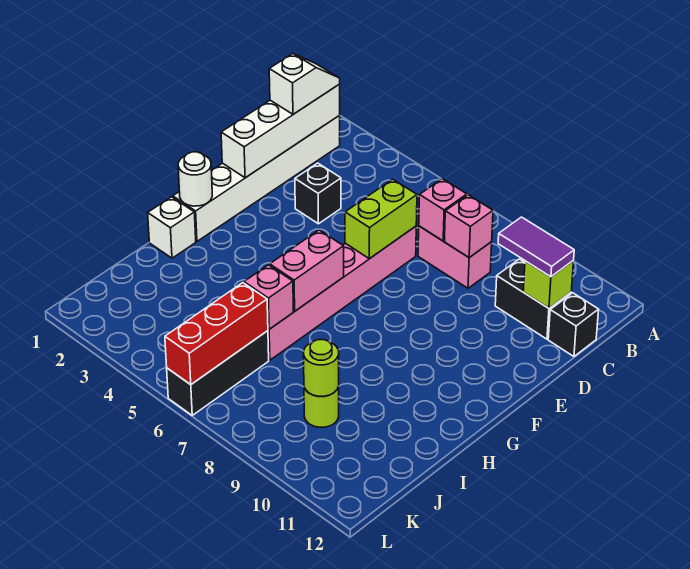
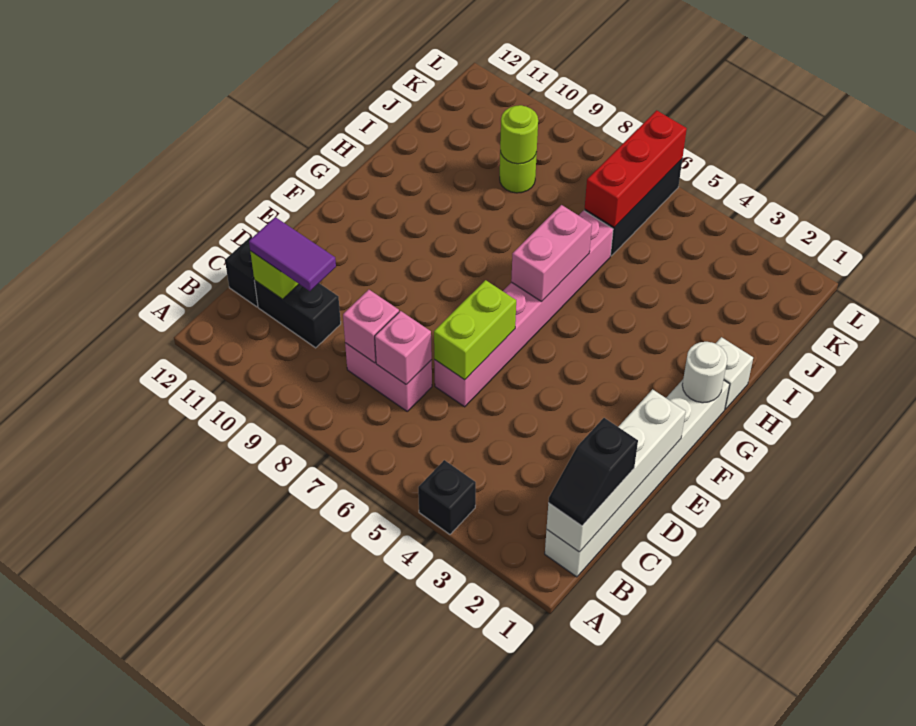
white 1x2 slope [269,54,340,114] -> black 1x2 slope [548,418,638,526]
black 1x1 brick [295,163,341,224] -> black 1x1 brick moved to [418,460,476,534]
pink 1x1 brick [244,265,293,329] -> none

